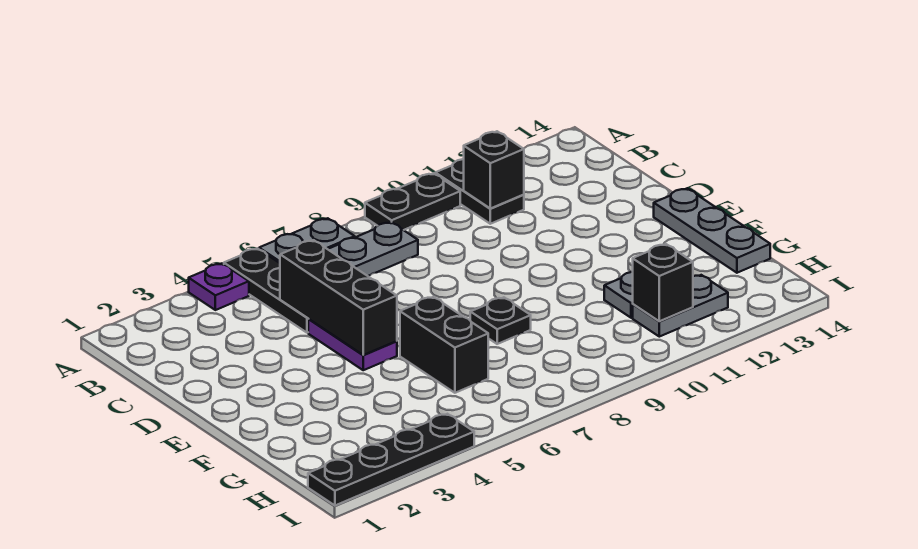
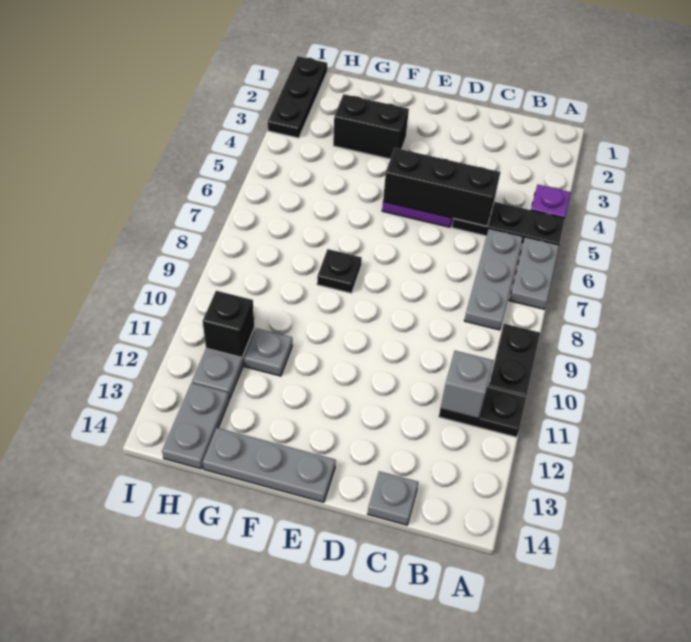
black 1x1 brick [464,131,524,209] -> grey 1x1 brick [440,351,494,419]
none -> grey 1x1 plate [368,471,418,525]
black 1x2 brick [400,297,488,393] -> black 1x2 brick moved to [333,94,409,159]
none -> grey 1x2 plate [162,383,229,469]
black 1x4 plate [308,414,474,505] -> black 1x3 plate [268,56,327,138]

